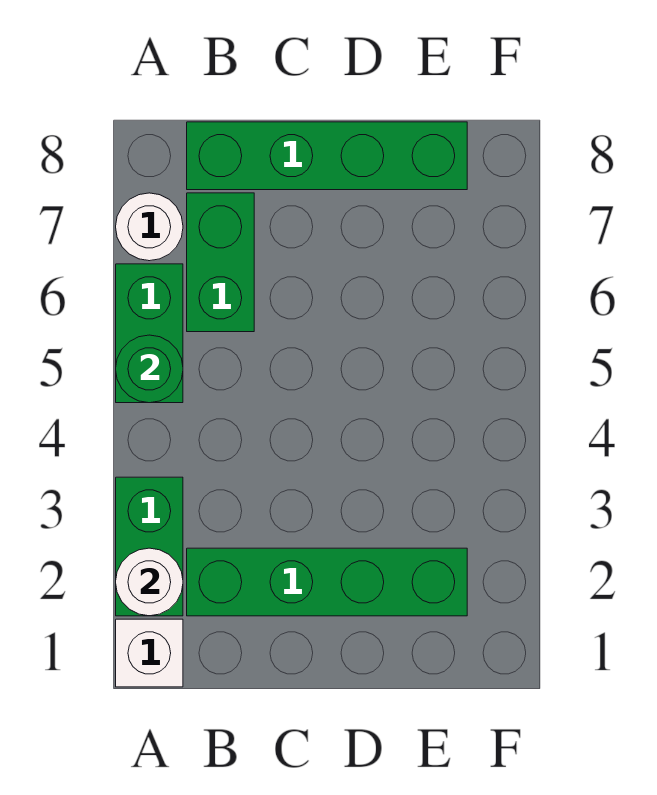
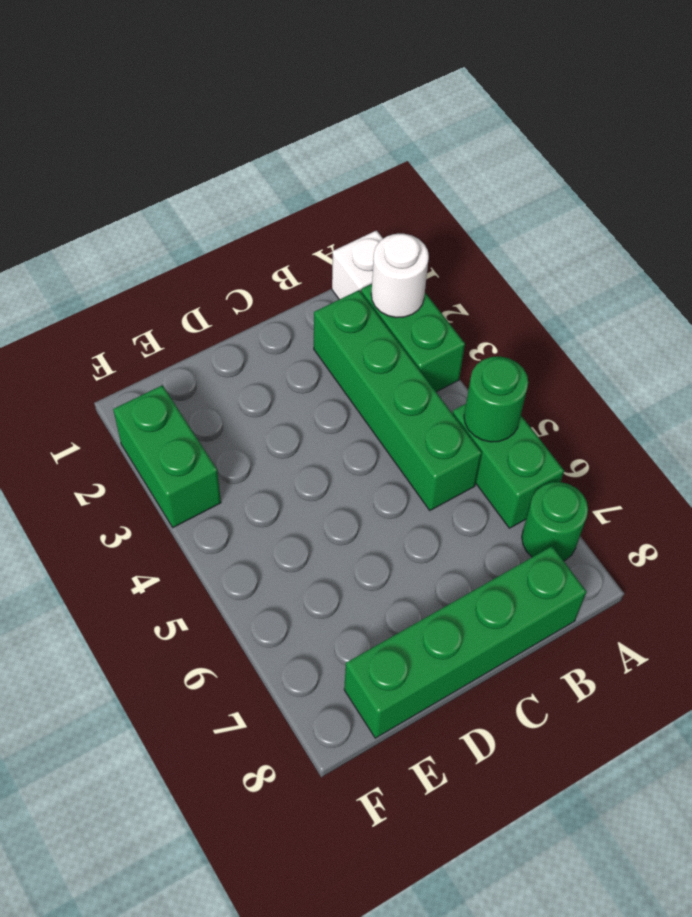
white 1x1 round brick [116,193,183,261] -> green 1x1 round brick [522,482,588,561]
green 1x4 brick [187,548,467,616] -> green 1x4 brick turned to [314,290,482,510]
green 1x2 brick [187,193,254,332] -> green 1x2 brick moved to [113,385,221,527]

